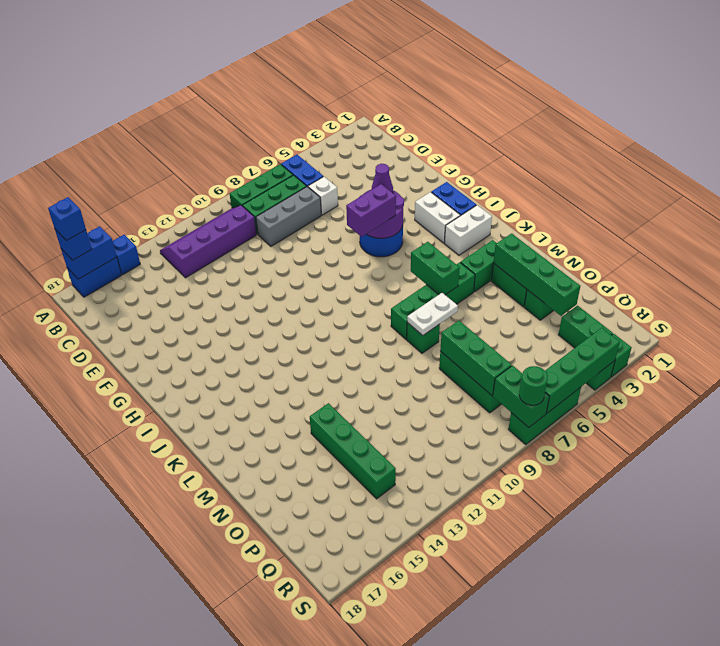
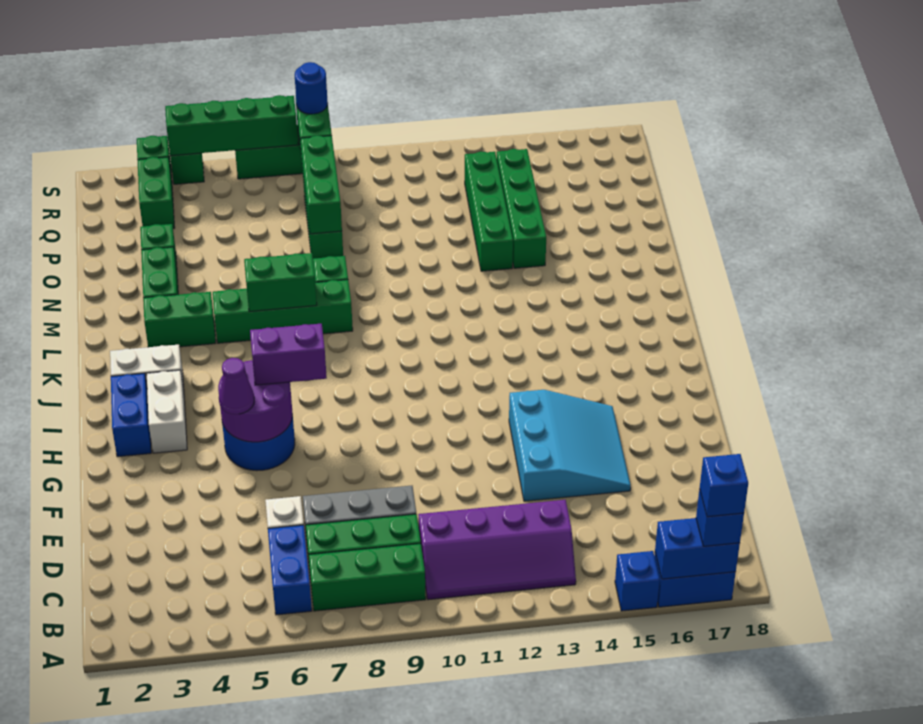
none -> cyan 3x3 slope [509,390,631,501]
green 1x2 brick [411,242,460,295] -> green 1x2 brick turned to [244,253,317,312]
green 1x4 brick [493,234,580,316] -> green 1x4 brick moved to [465,152,513,271]
white 1x2 plate [407,293,458,335] -> none
green 1x1 round brick [519,366,548,405] -> blue 1x1 round brick [295,62,328,114]

